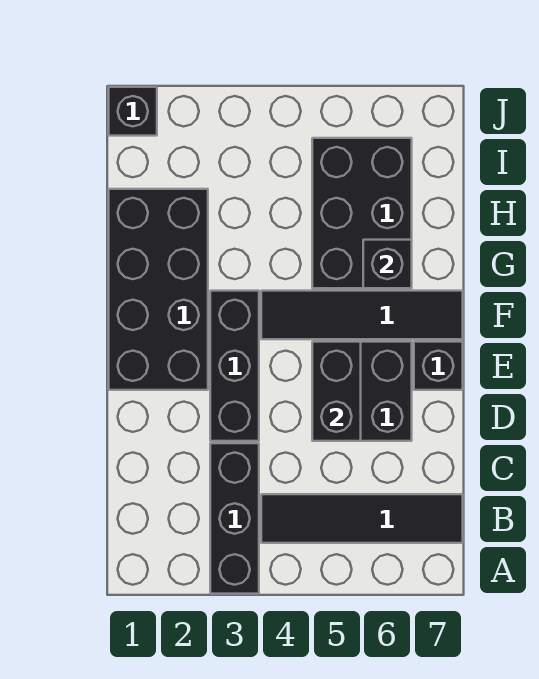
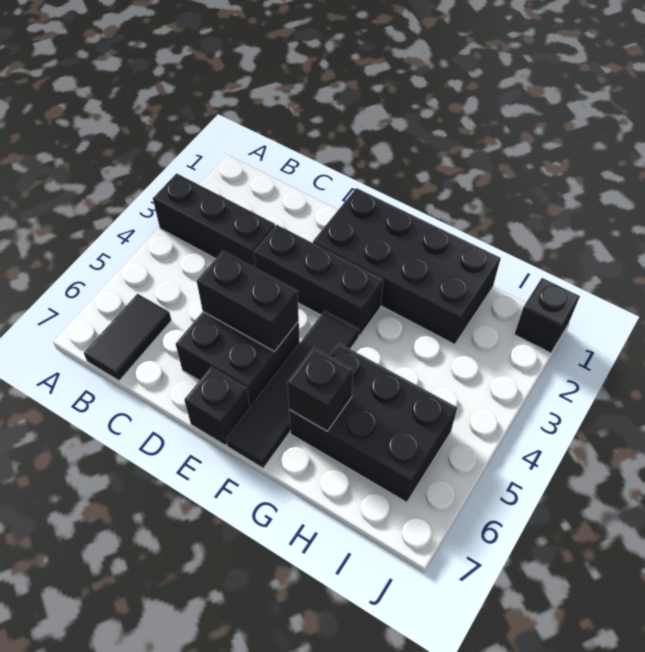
black 1x4 tile [261,494,463,543] -> black 1x2 tile [84,294,171,381]

